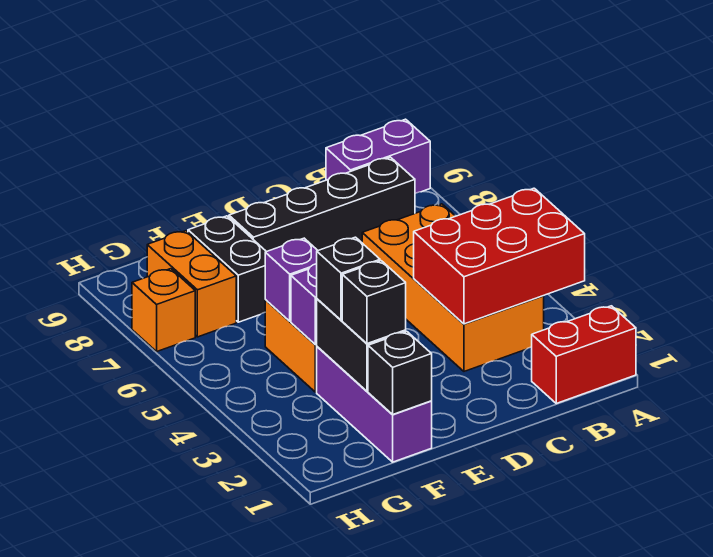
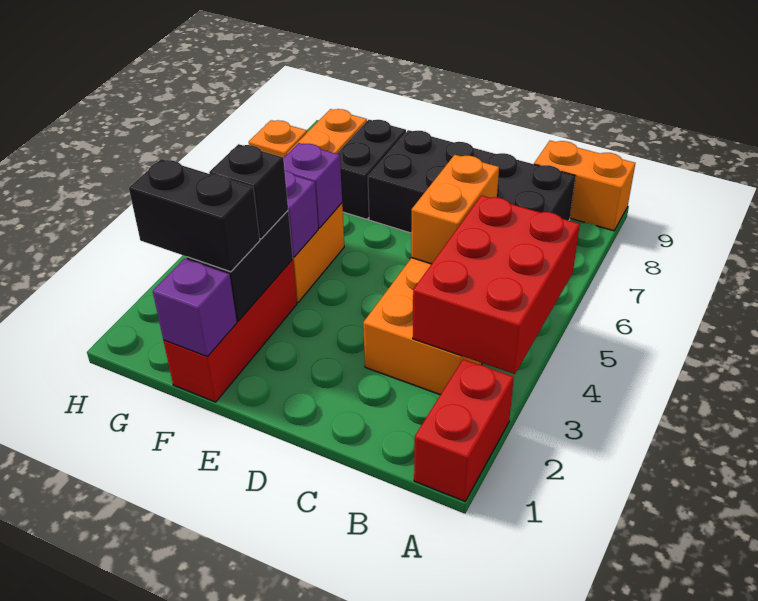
red 1x2 brick [532,306,636,403] -> red 1x2 brick turned to [414,359,514,501]
red 2x3 brick [414,188,585,324] -> red 2x3 brick turned to [413,196,580,374]
purple 1x2 brick [326,119,430,193] -> orange 1x2 brick [534,141,635,231]
black 1x4 brick [229,157,415,252] -> black 2x4 brick [368,130,575,233]
none -> orange 1x2 brick [411,155,499,264]
purple 1x3 brick [317,347,432,462] -> red 1x3 brick [164,259,297,402]
black 1x1 brick [368,332,432,415] -> purple 1x1 brick [153,259,237,356]
black 1x1 brick [342,261,406,344] -> black 1x2 brick [129,159,260,272]

